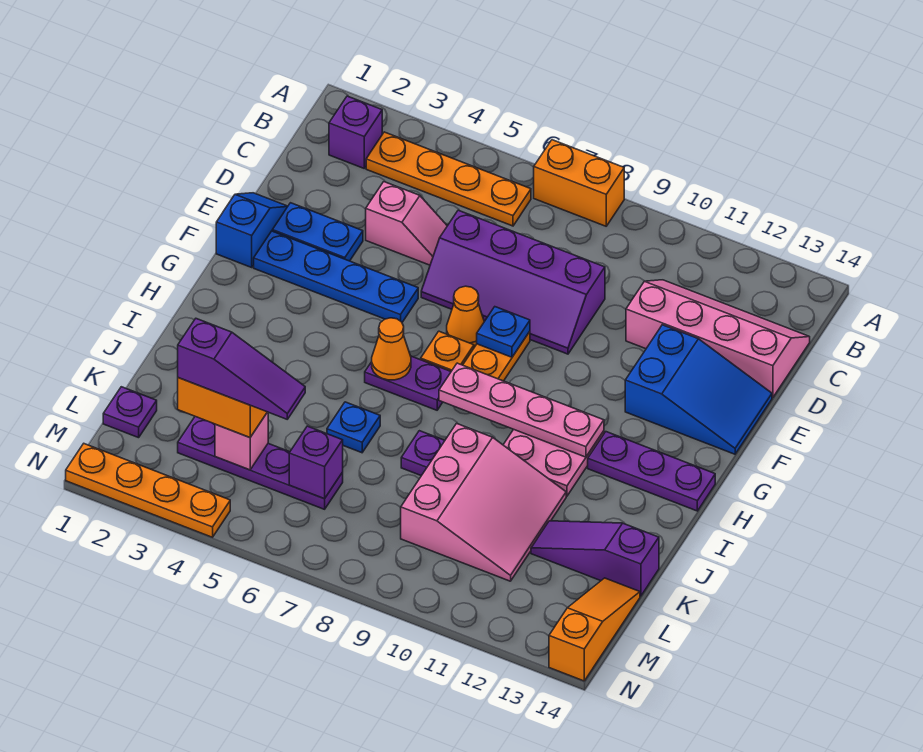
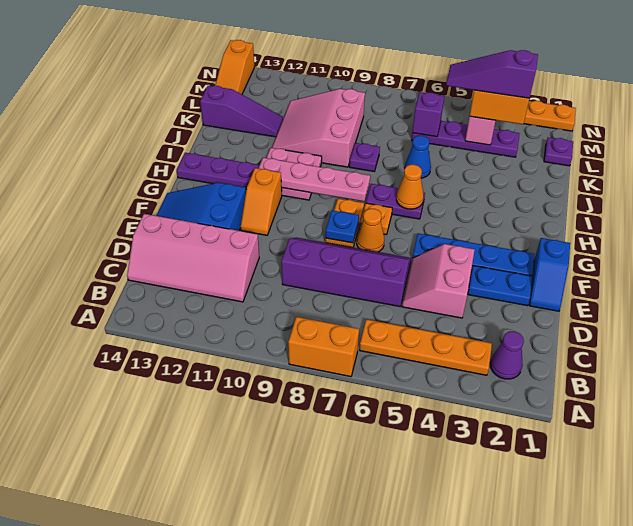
purple 1x1 brick [329,96,382,168] -> purple 1x1 cone [490,331,524,379]
pink 1x2 slope [366,182,447,265] -> pink 2x2 slope [402,244,475,318]
none -> orange 1x2 slope [241,168,282,235]
blue 1x1 plate [327,402,380,453] -> blue 1x1 cone [405,136,431,178]

